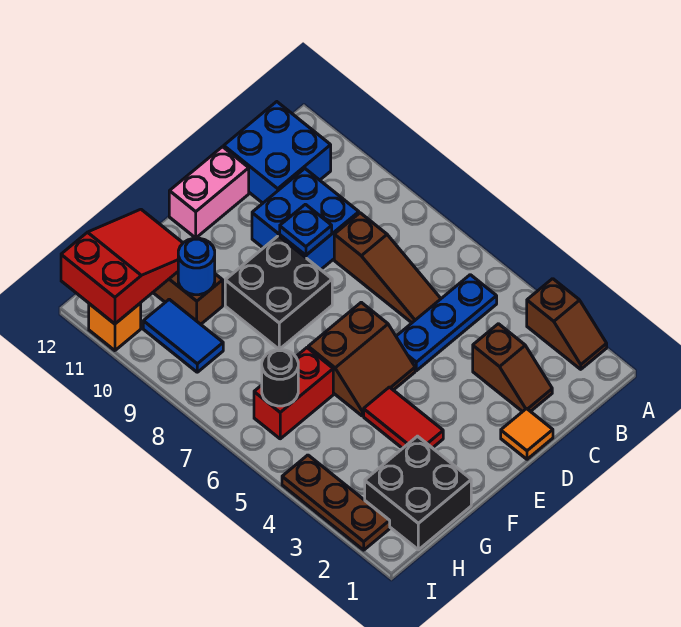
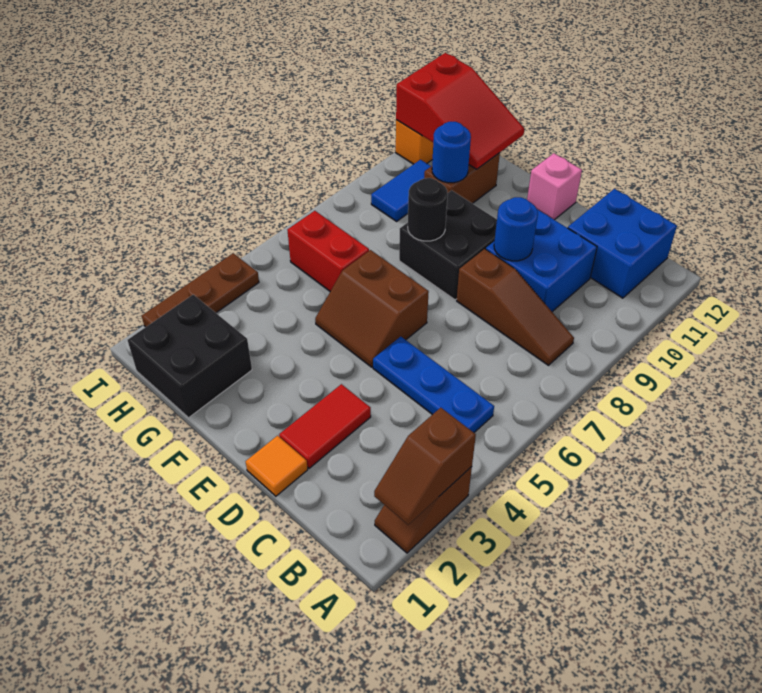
brown 1x2 slope [473,324,552,412] -> brown 1x2 slope moved to [374,408,476,525]
brown 1x3 slope [334,213,441,323] -> brown 1x3 slope turned to [457,249,574,365]
blue 1x1 plate [280,204,332,255] -> blue 1x1 round brick [494,197,538,261]
pink 1x2 brick [169,147,249,238] -> pink 1x1 brick [527,153,582,220]
red 1x2 tile [364,387,443,448] -> red 1x2 tile moved to [279,384,371,468]
black 1x1 round brick [262,350,298,406] -> black 1x1 round brick moved to [408,178,448,241]

